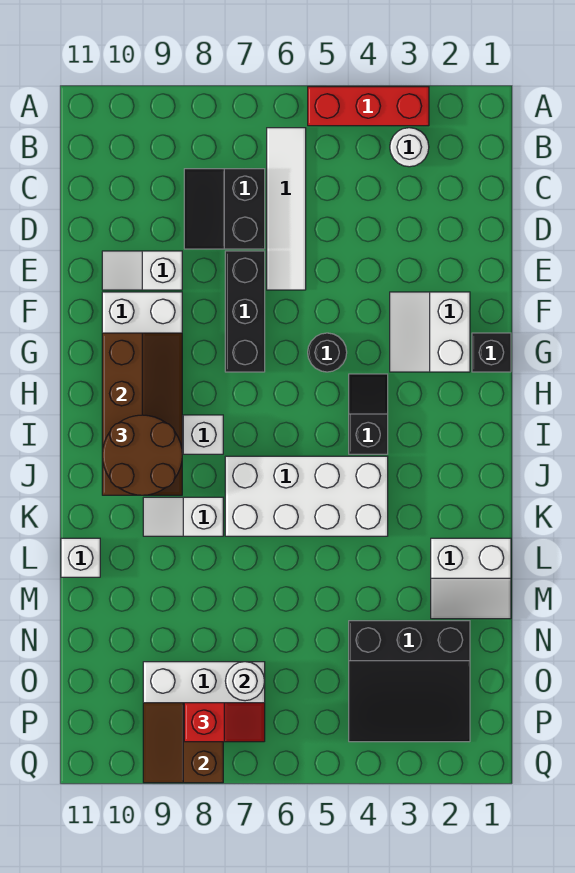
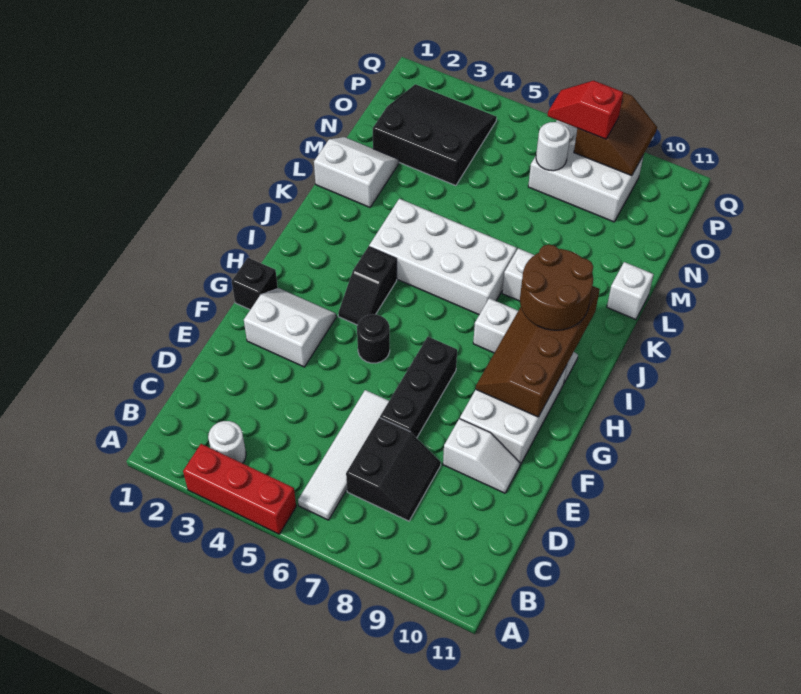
white 2x2 slope [390,292,470,372] -> white 2x2 slope turned to [244,288,336,367]

